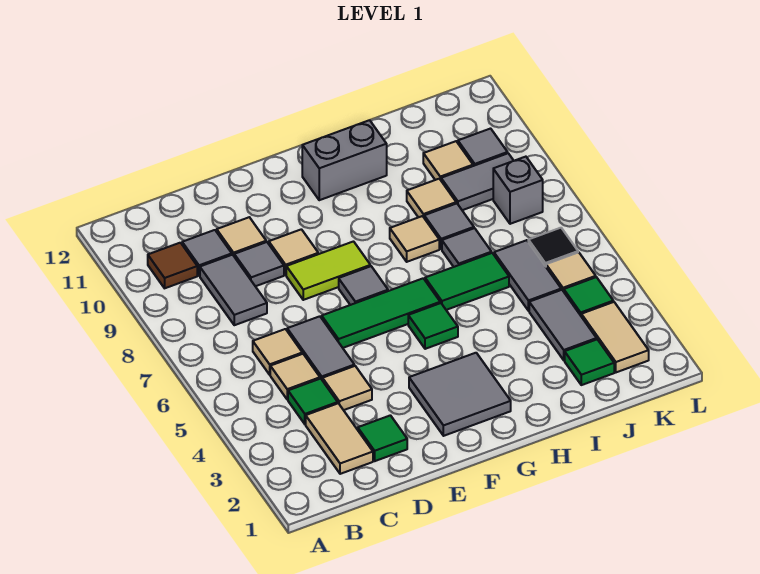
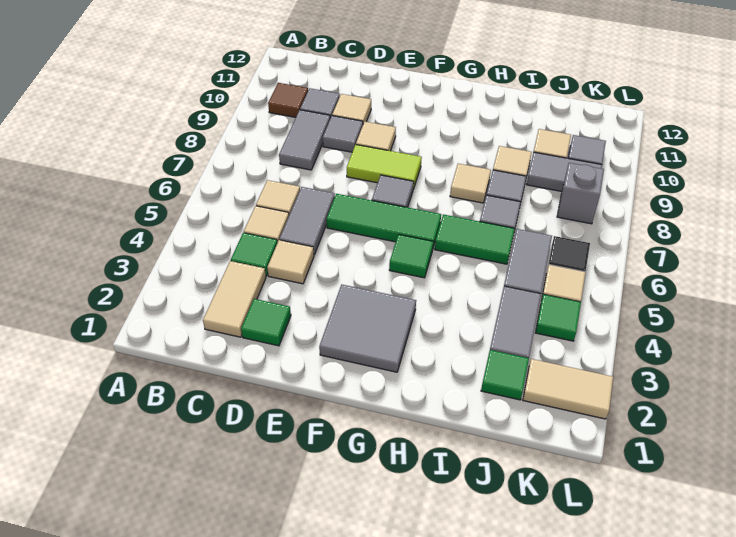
grey 1x2 brick [302,120,387,200] -> none
tan 1x2 tile [581,302,649,372] -> tan 1x2 tile turned to [523,359,613,419]

